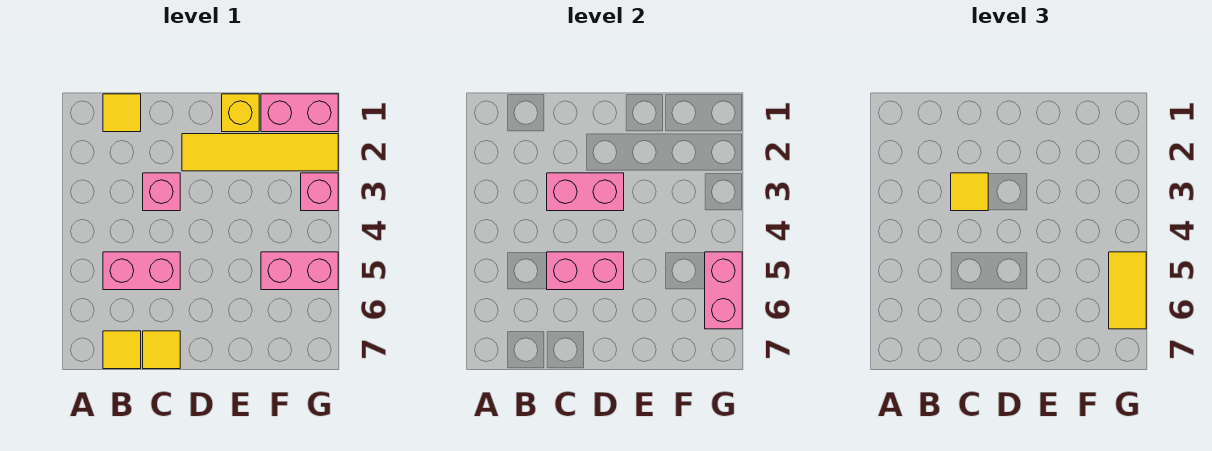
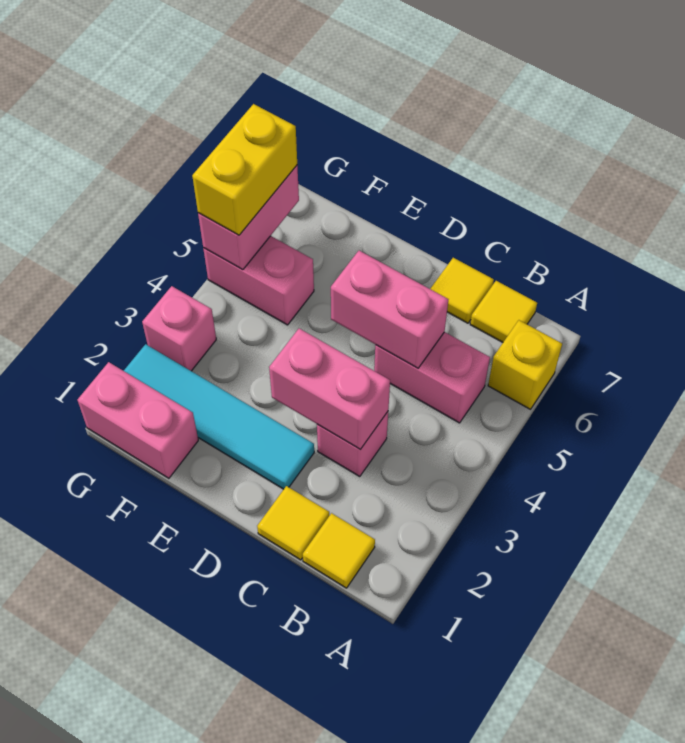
yellow 1x1 tile [951,173,988,211] -> yellow 1x1 tile moved to [257,486,329,560]
yellow 1x4 tile [182,134,338,171] -> cyan 1x4 tile [124,344,314,489]
yellow 1x1 brick [222,94,259,132] -> yellow 1x1 brick moved to [488,320,562,409]
yellow 1x2 tile [1109,252,1146,329] -> yellow 1x2 brick [192,104,297,235]

